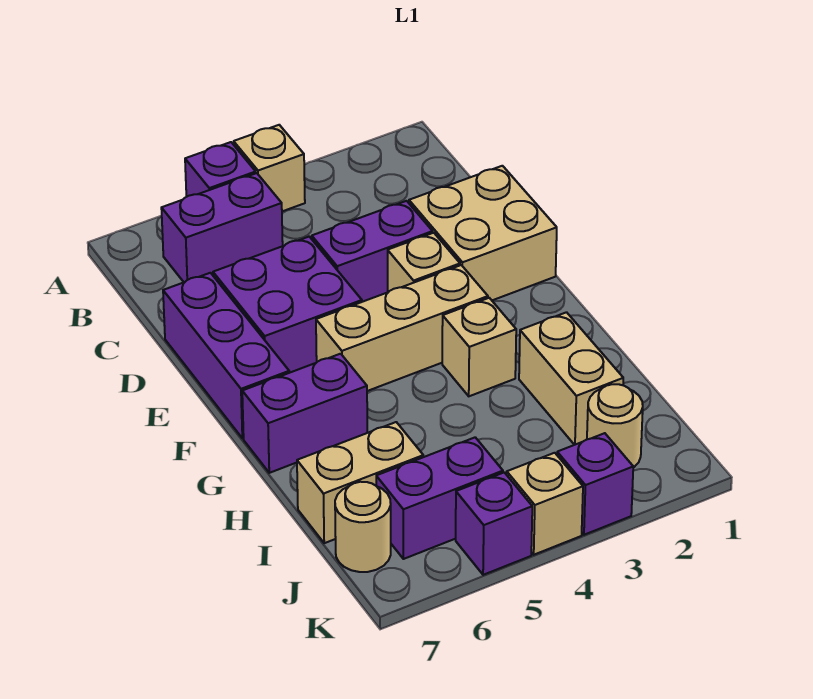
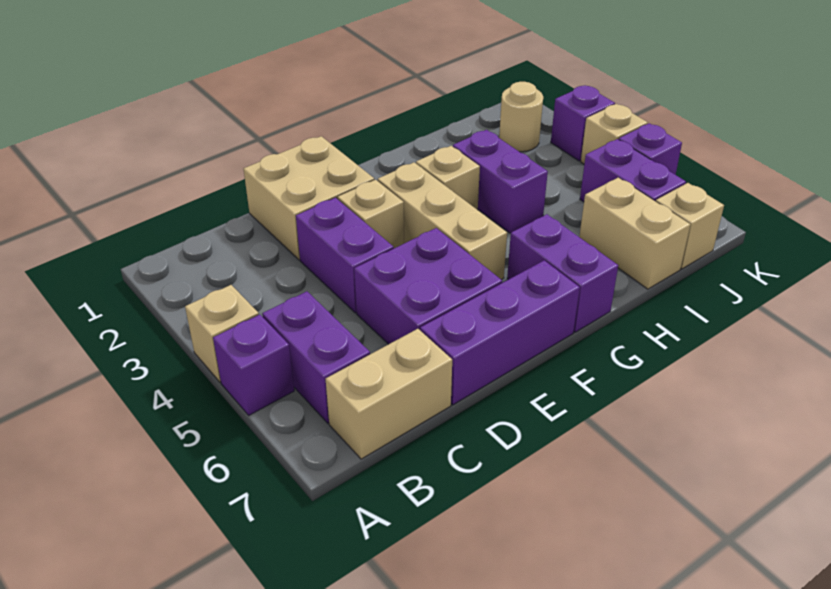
tan 1x2 brick [519,312,623,445] -> tan 1x2 brick moved to [326,329,452,459]
none -> purple 1x2 brick [453,130,548,233]
tan 1x1 round brick [335,482,391,572] -> tan 1x1 brick [656,183,724,269]

